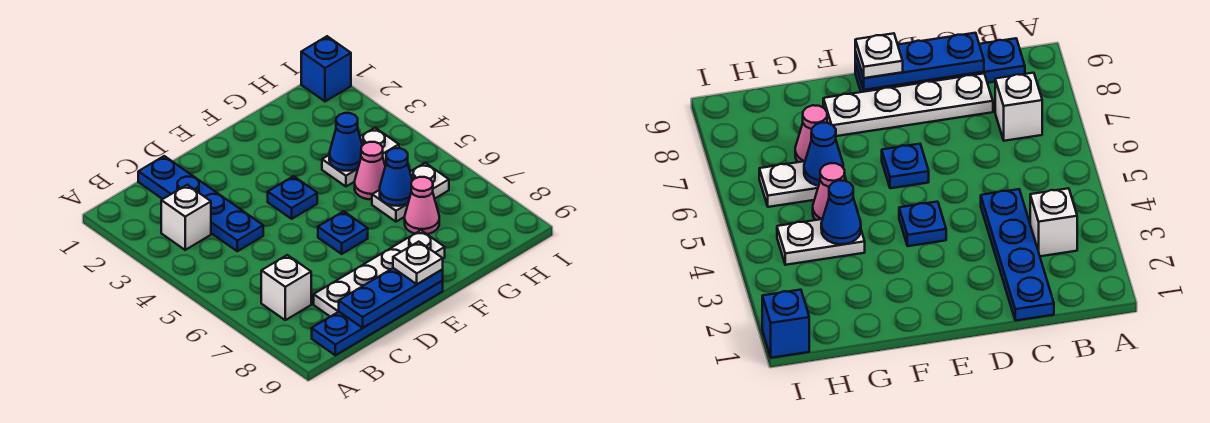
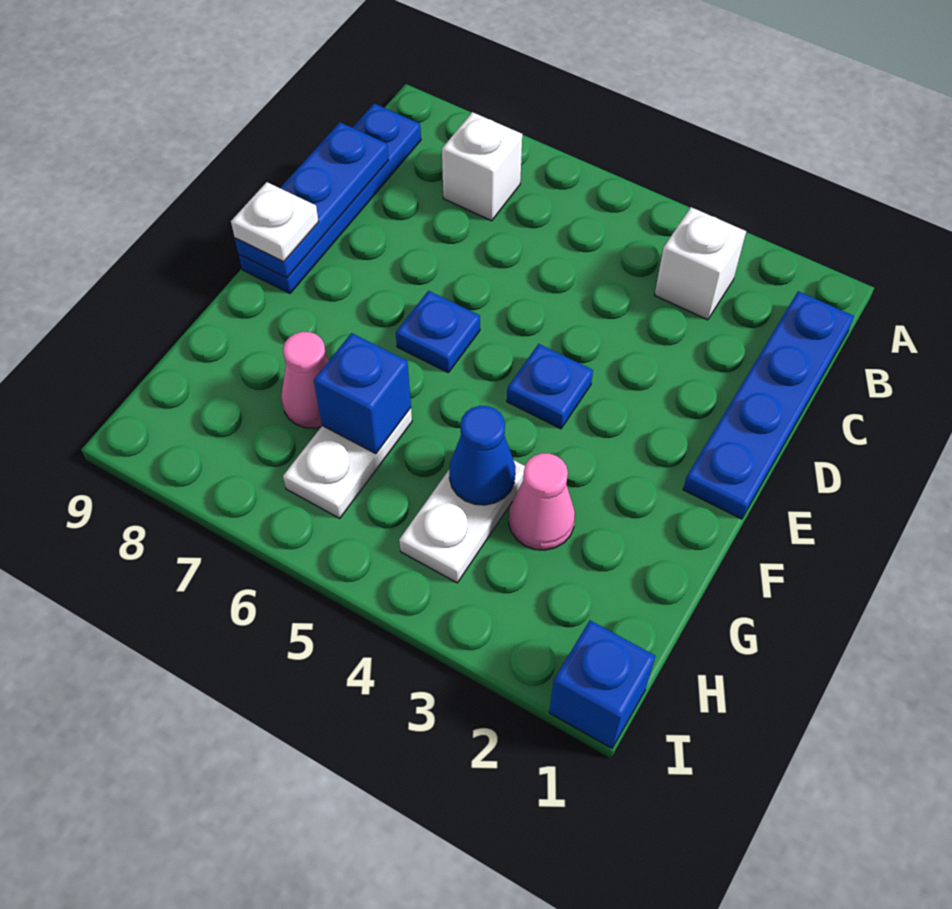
blue 1x4 plate [138,156,263,251] -> blue 1x4 plate turned to [683,291,854,519]
white 1x4 plate [314,230,445,317] -> none
pink 1x1 cone [355,142,385,199] -> pink 1x1 cone moved to [509,453,575,550]
blue 1x1 cone [380,148,412,206] -> blue 1x1 brick [314,333,411,454]

